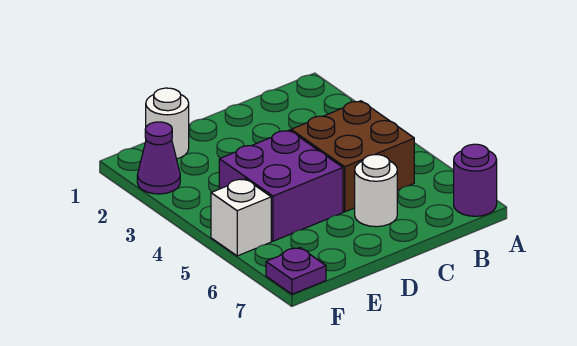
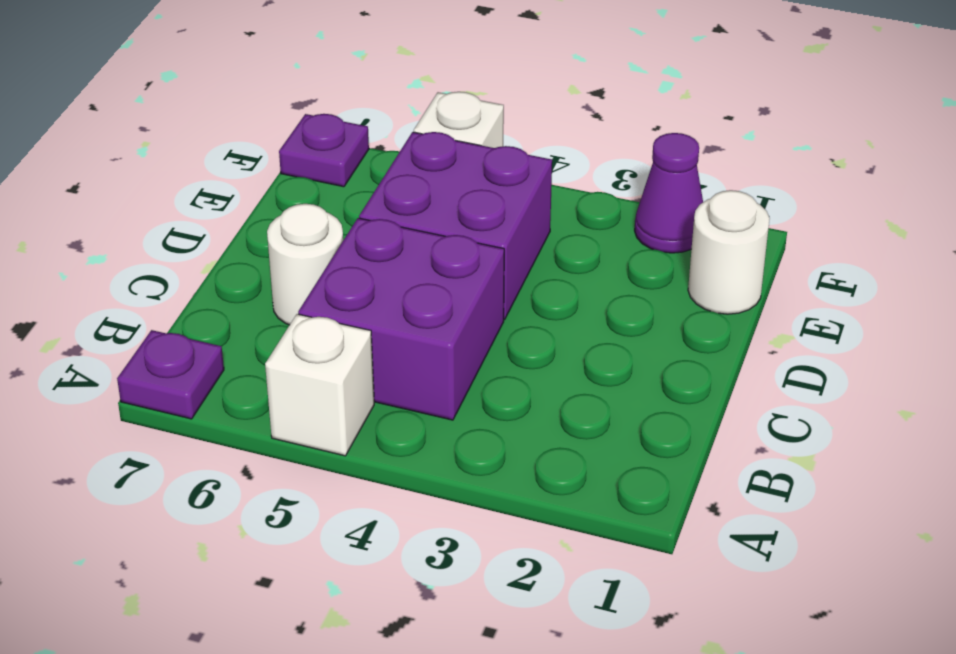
none -> white 1x1 brick [265,314,374,456]
purple 1x1 round brick [454,144,497,216] -> purple 1x1 plate [117,330,224,419]
brown 2x2 brick [291,101,414,212] -> purple 2x2 brick [298,218,504,420]

